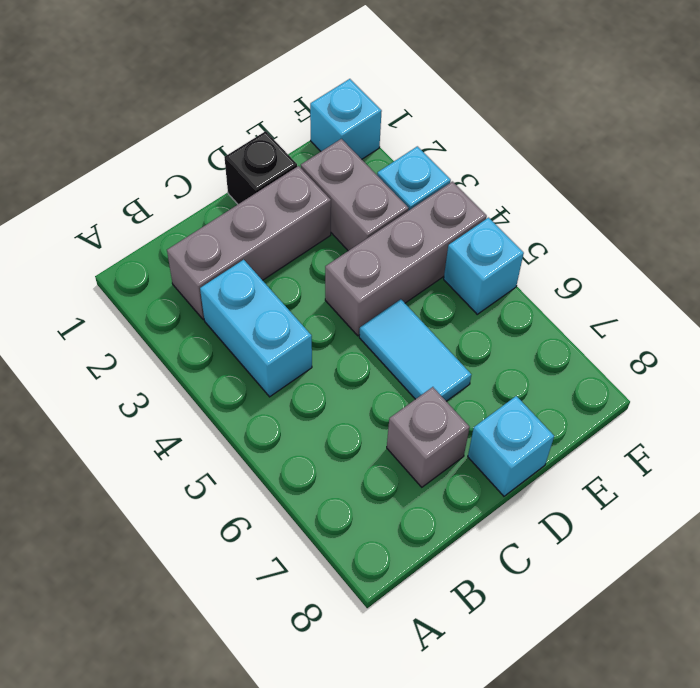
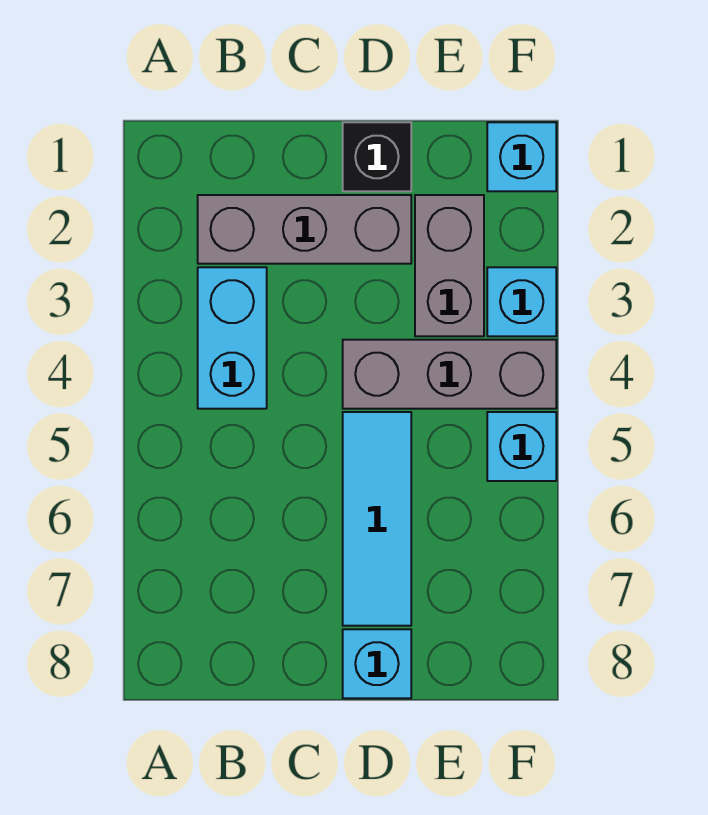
grey 1x1 brick [387,387,470,487] -> none
cyan 1x2 tile [359,299,471,401] -> cyan 1x3 tile [343,412,411,626]

